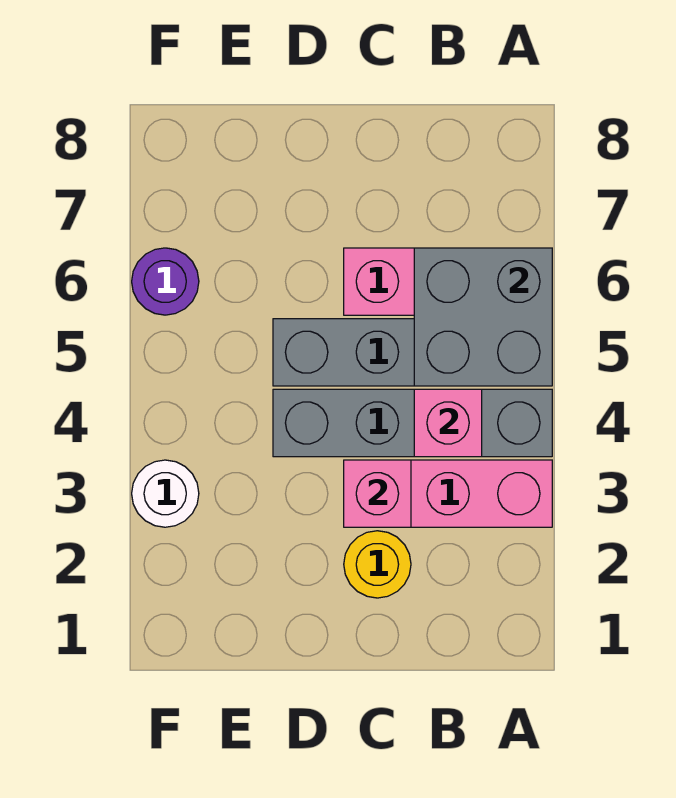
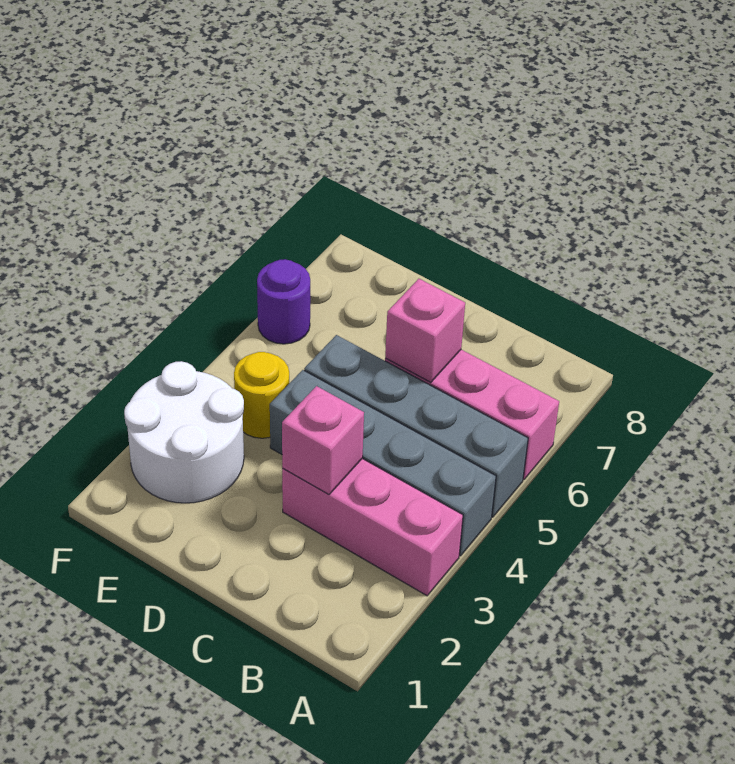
grey 2x2 brick [414,248,552,386] -> none
pink 1x1 brick [414,389,482,457] -> pink 1x1 brick moved to [385,279,465,382]
yellow 1x1 round brick [344,531,411,598] -> yellow 1x1 round brick moved to [234,352,289,438]
white 1x1 round brick [132,460,199,527] -> white 2x2 round brick [124,361,244,503]

